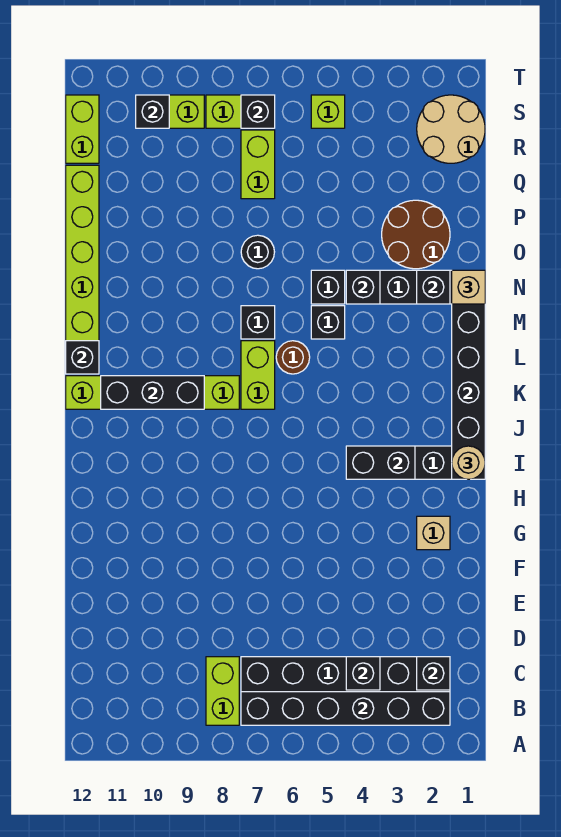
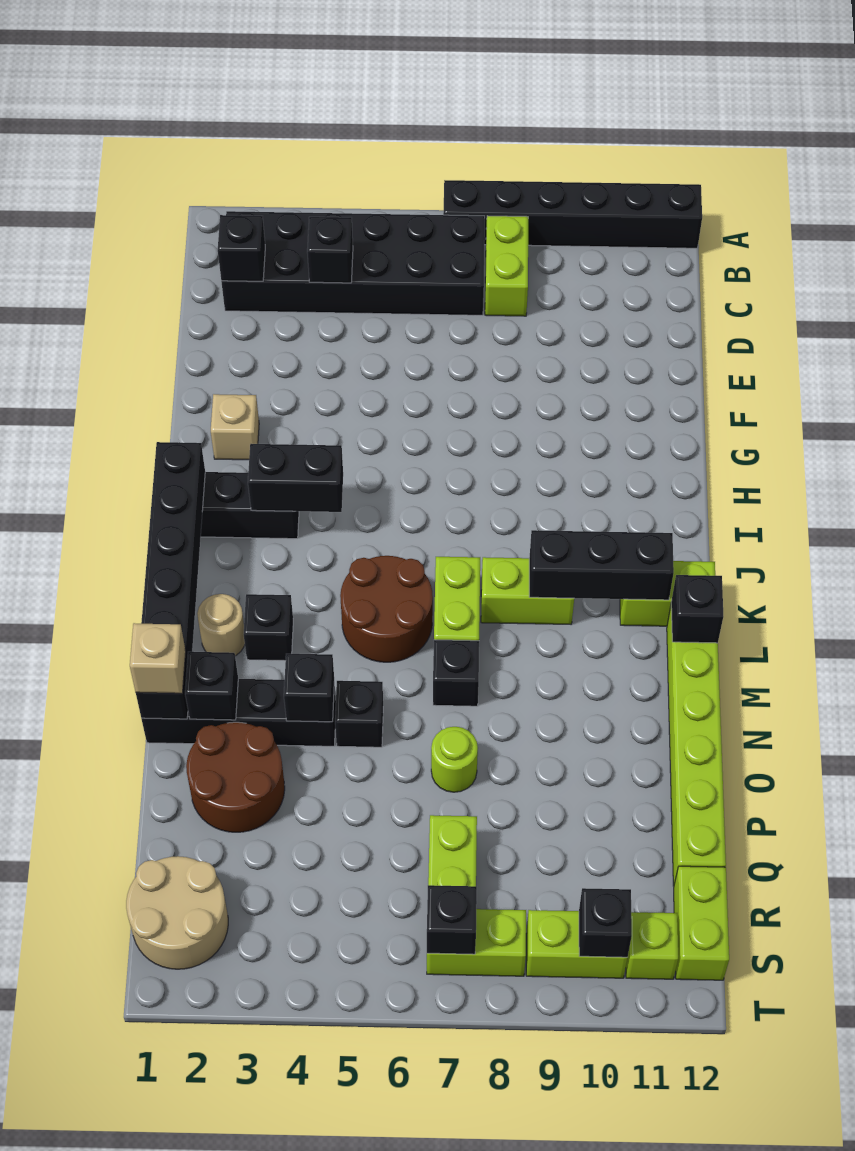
black 1x6 brick [241,692,450,725] -> black 1x6 brick moved to [443,180,702,248]
tan 1x1 round brick [452,446,485,479] -> tan 1x1 round brick moved to [197,594,245,656]
brown 1x1 round brick [276,341,310,374] -> brown 2x2 round brick [340,556,433,662]
black 1x1 brick [311,306,345,339] -> black 1x1 brick moved to [244,594,293,661]
black 1x1 round brick [241,235,274,269] -> lime 1x1 round brick [431,727,478,792]
lime 1x1 brick [311,95,345,128] -> lime 1x1 brick moved to [626,912,678,979]

